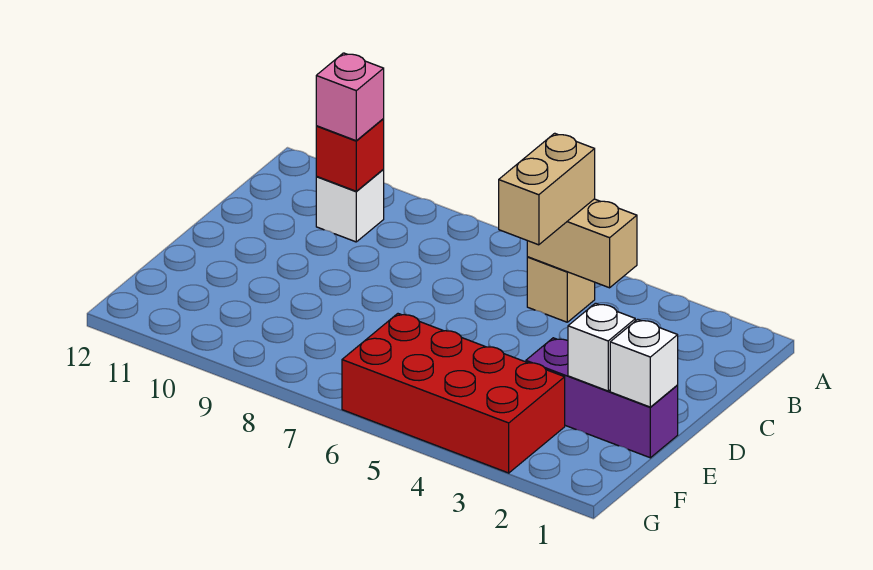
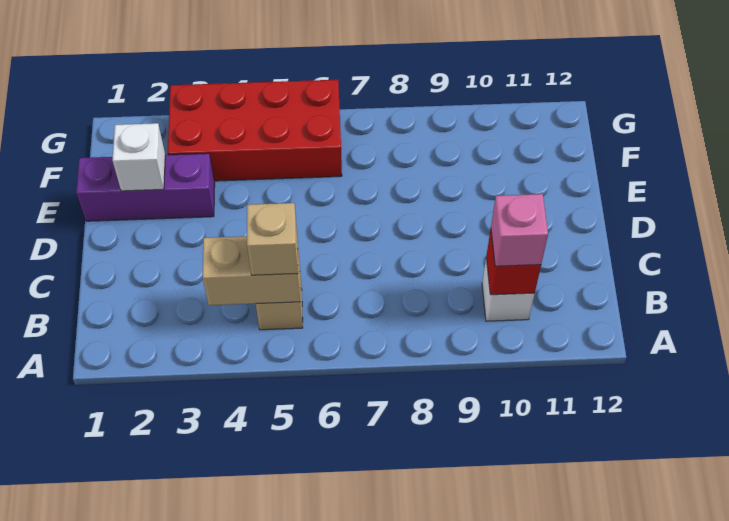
tan 1x2 brick [499,133,595,245] -> tan 1x1 brick [247,203,298,275]
white 1x1 brick [610,319,678,407] -> none

